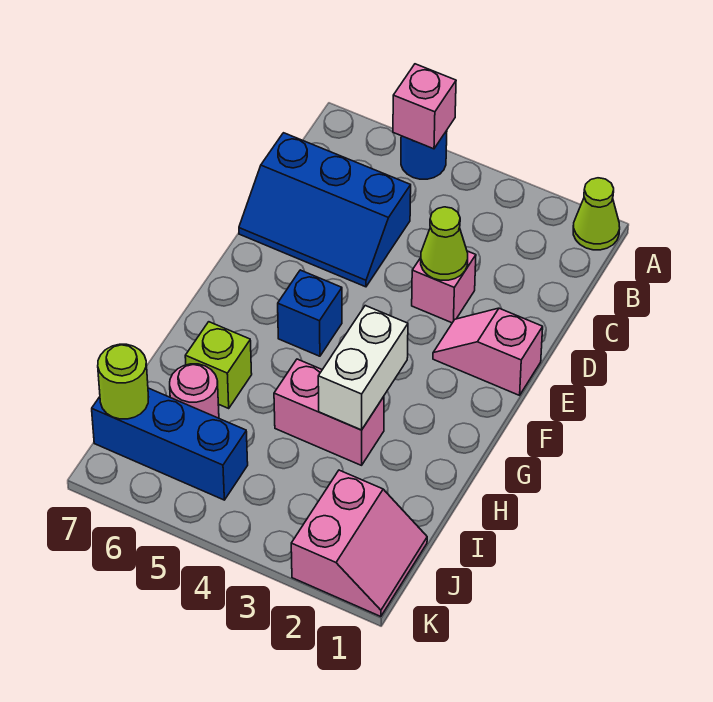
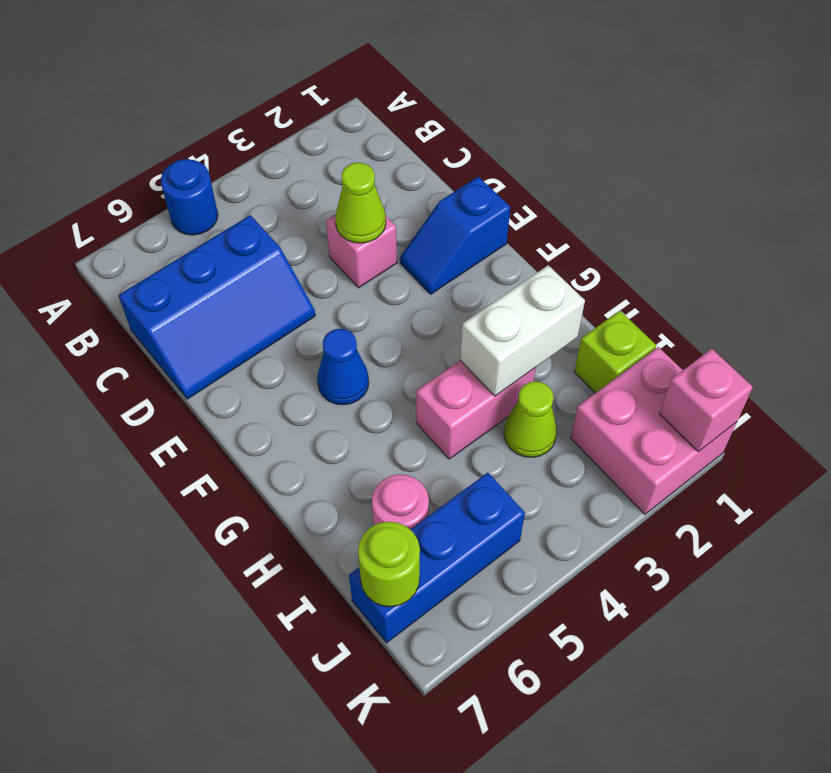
lime 1x1 cone [573,178,620,250] -> lime 1x1 cone moved to [504,381,557,457]
pink 1x1 brick [393,64,456,149] -> pink 1x1 brick moved to [659,349,753,451]
pink 1x2 slope [433,308,543,395] -> blue 1x2 slope [400,177,510,294]
blue 1x1 brick [278,270,342,356] -> blue 1x1 cone [317,329,369,405]
white 1x2 brick [318,306,408,430] -> white 1x2 brick turned to [460,265,585,396]
lime 1x1 brick [185,322,252,408] -> lime 1x1 brick moved to [574,311,656,393]
pink 2x2 slope [291,470,427,617] -> pink 2x2 brick [571,347,737,514]

